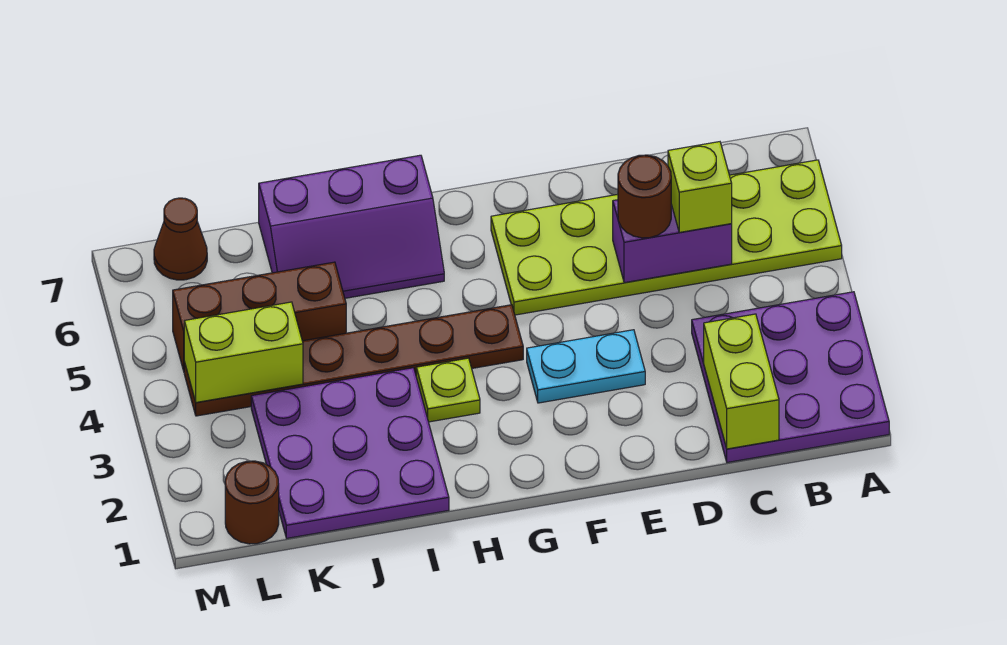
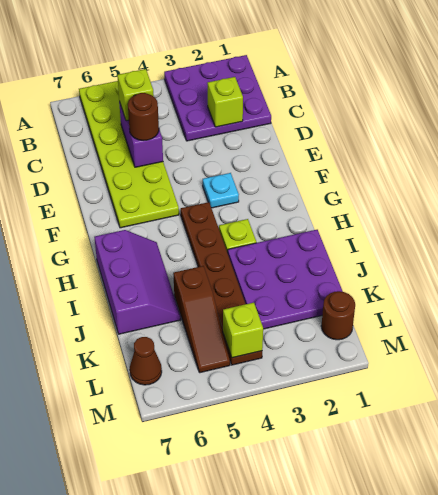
lime 1x2 brick [704,314,779,449] -> lime 1x1 brick [207,77,243,127]
cyan 1x2 plate [527,330,645,403] -> cyan 1x1 plate [203,173,239,208]
brown 1x3 brick [173,262,346,371] -> brown 1x3 slope [173,266,230,373]
lime 1x2 brick [184,302,303,402] -> lime 1x1 brick [223,303,263,358]

